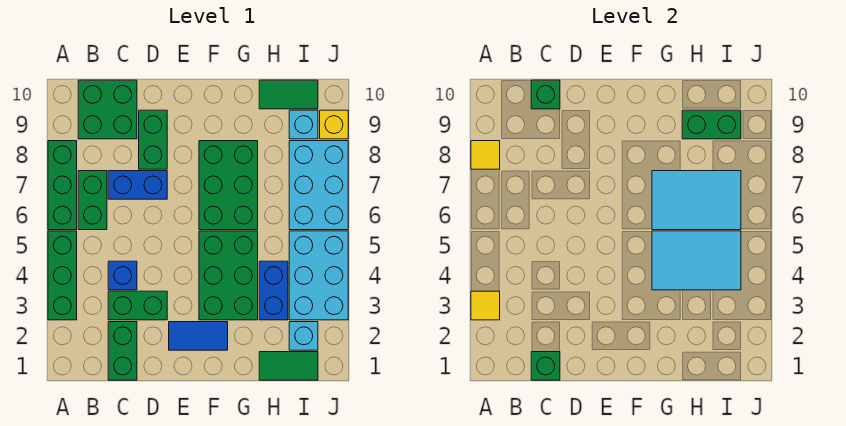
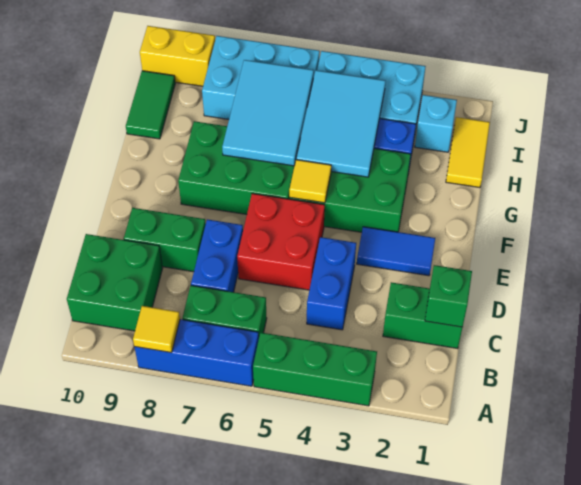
yellow 1x1 tile [471,291,500,320] -> yellow 1x1 tile moved to [289,160,331,203]
green 1x3 brick [48,141,77,230] -> blue 1x3 brick [134,319,259,386]
green 1x2 brick [108,291,167,320] -> none
blue 1x1 brick [108,261,137,290] -> blue 1x2 brick [307,237,356,330]
green 1x1 brick [531,80,560,109] -> none
none -> red 2x2 brick [237,193,325,290]
blue 1x2 tile [169,322,228,350] -> blue 1x2 tile turned to [357,227,435,276]
green 1x2 tile [259,352,318,380] -> yellow 1x2 tile [446,117,490,188]
green 1x2 brick [682,110,741,139] -> none
cyan 1x1 brick [289,110,318,139] -> none
yellow 1x1 brick [320,110,348,139] -> yellow 1x2 brick [140,26,215,86]

